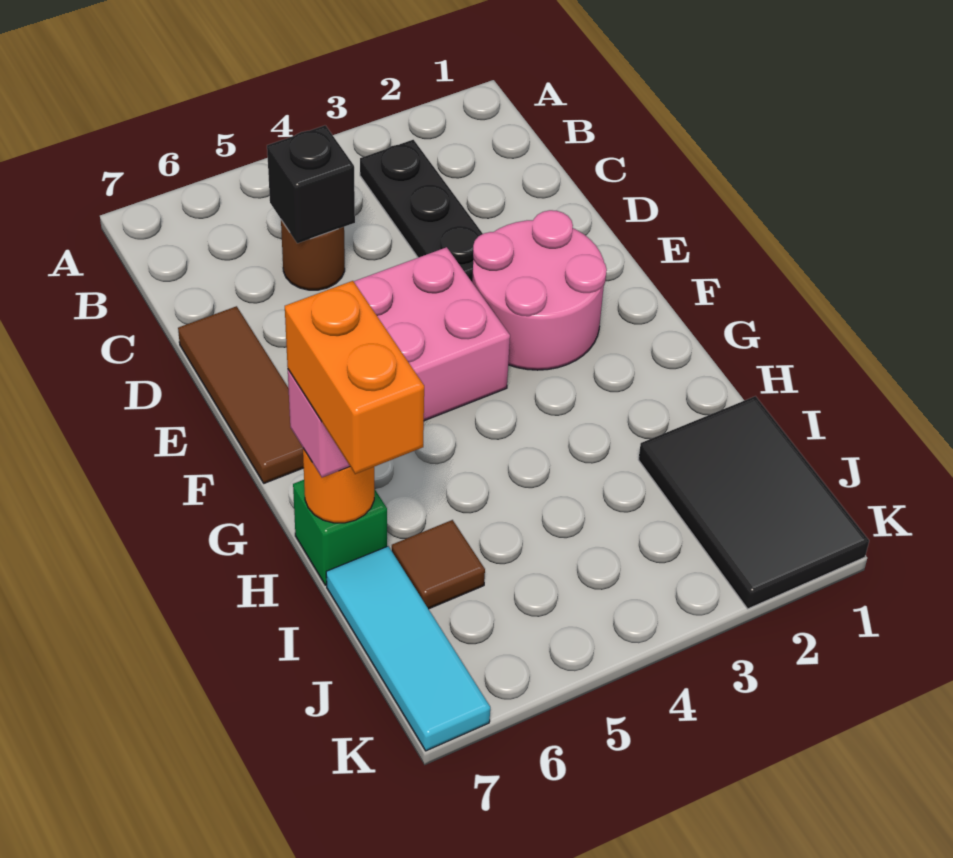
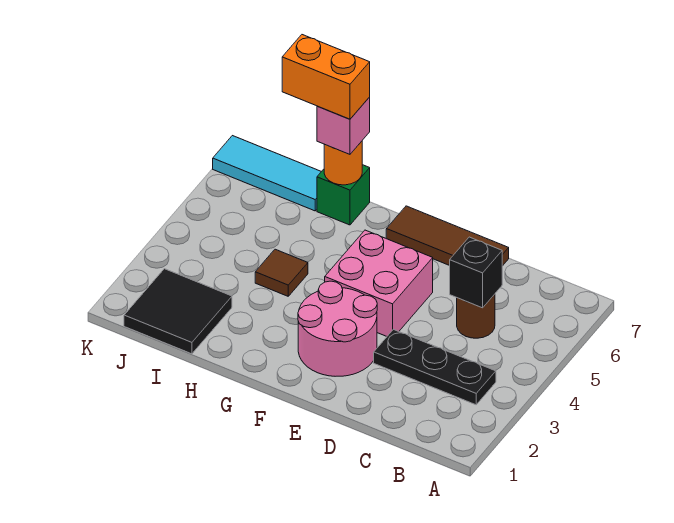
black 2x3 tile [638,396,869,609] -> black 2x2 tile [124,269,232,354]
brown 1x1 tile [392,520,485,609] -> brown 1x1 tile moved to [255,249,308,296]

